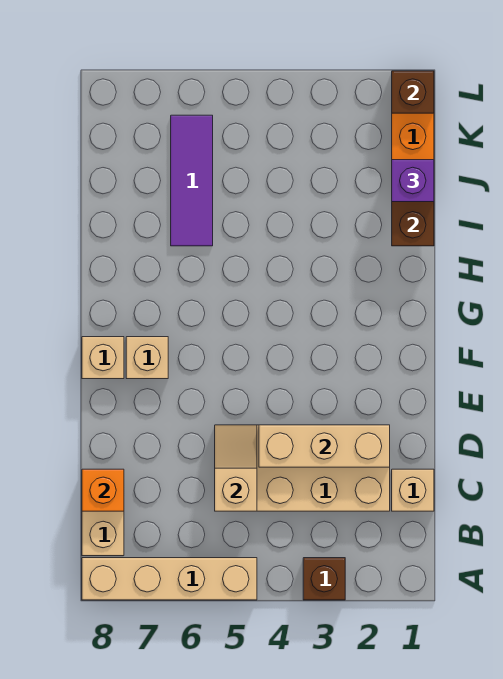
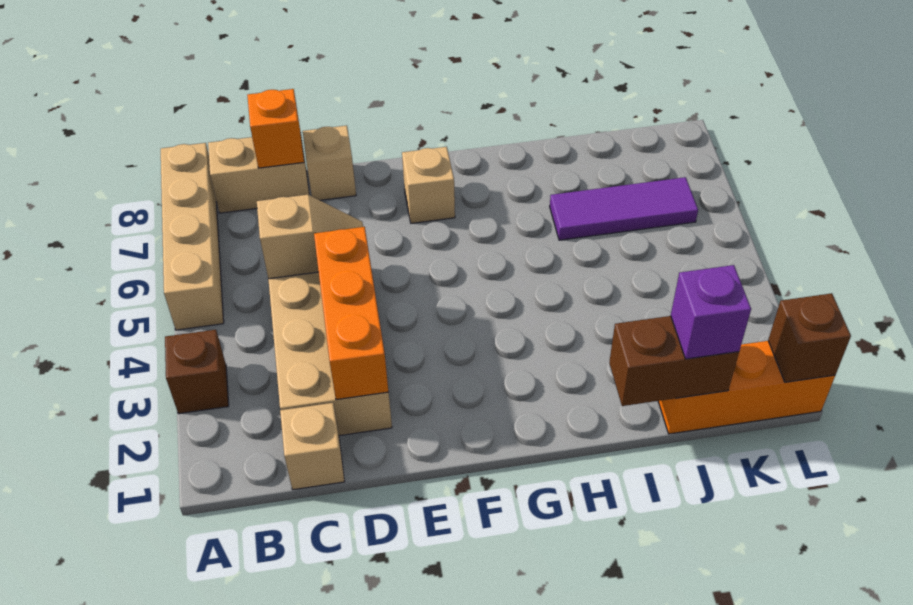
tan 1x3 brick [259,425,390,467] -> orange 1x3 brick [314,227,389,400]
tan 1x1 brick [82,337,124,379] -> tan 1x1 brick moved to [303,126,356,200]

